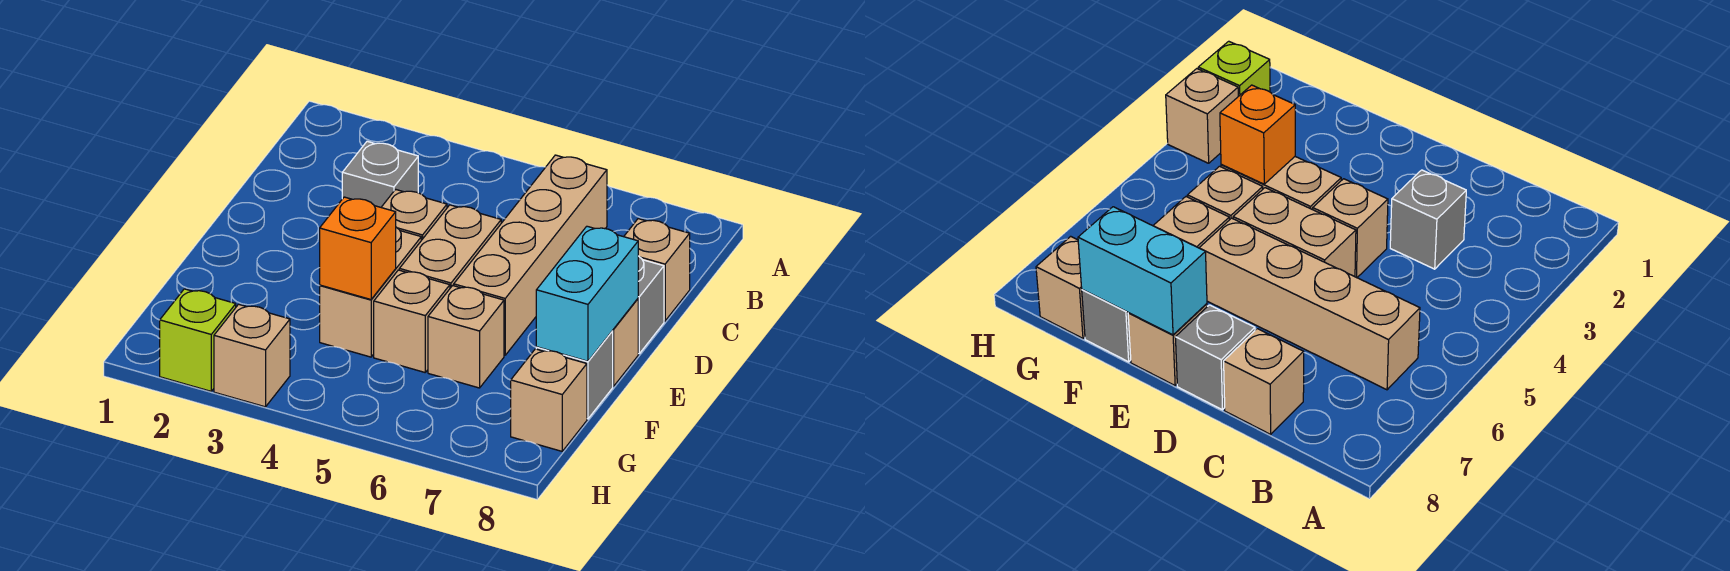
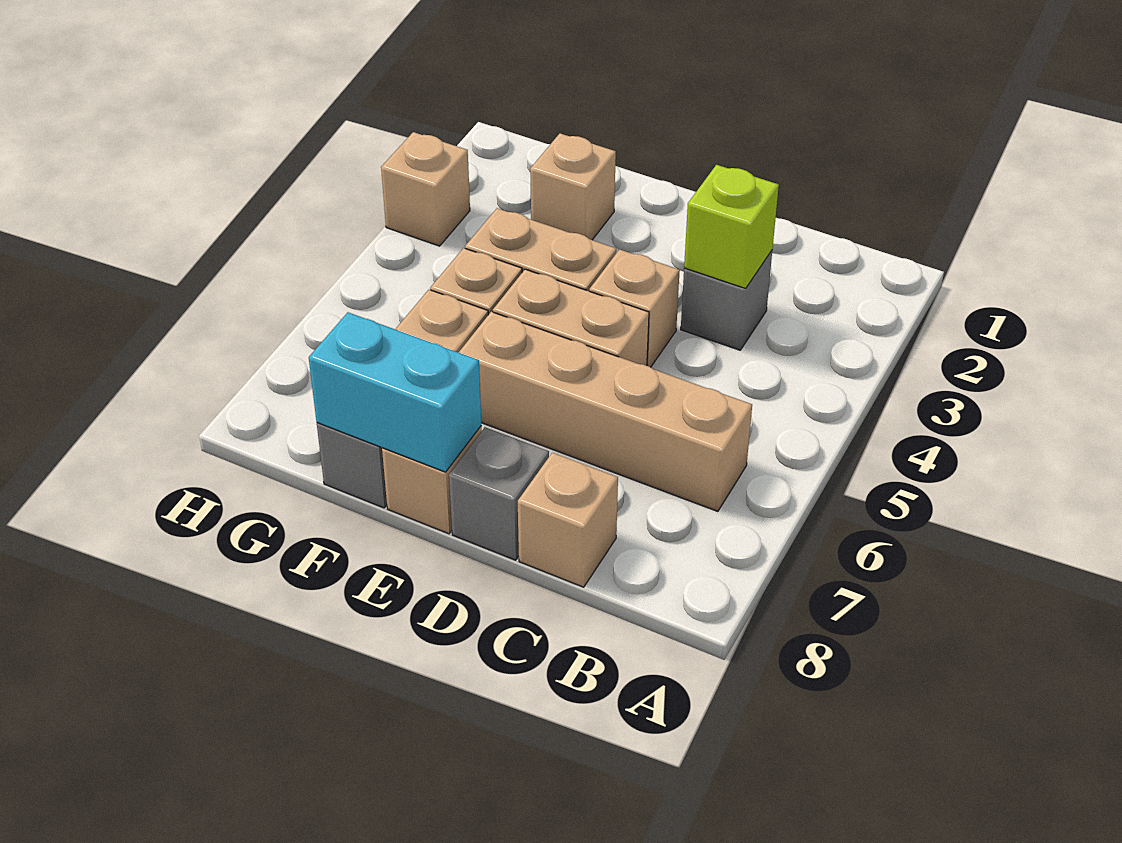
orange 1x1 brick [320,197,396,299] -> none
tan 1x1 brick [511,349,587,451] -> tan 1x1 brick moved to [530,133,616,240]
lime 1x1 brick [160,289,236,391] -> lime 1x1 brick moved to [684,165,779,288]

